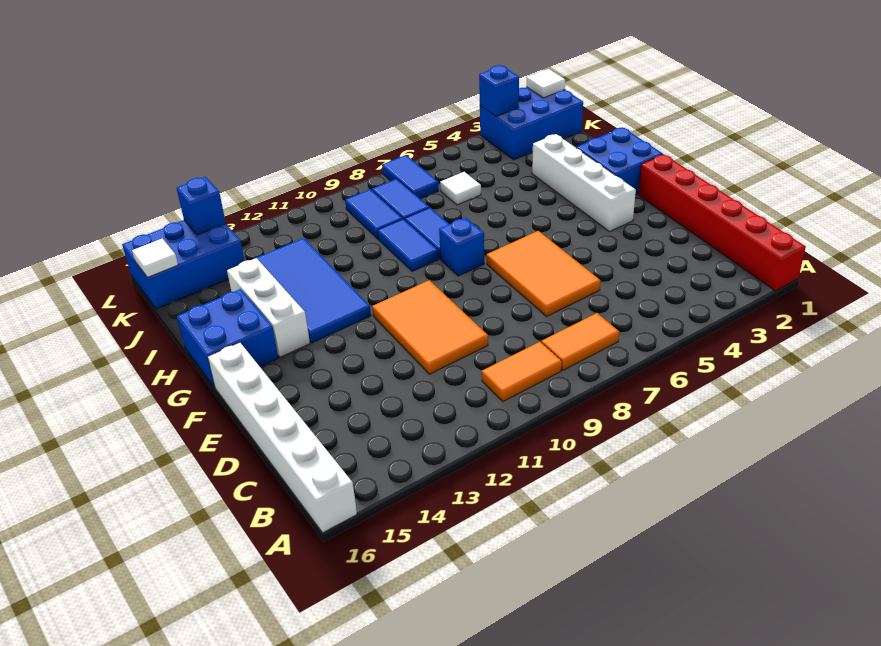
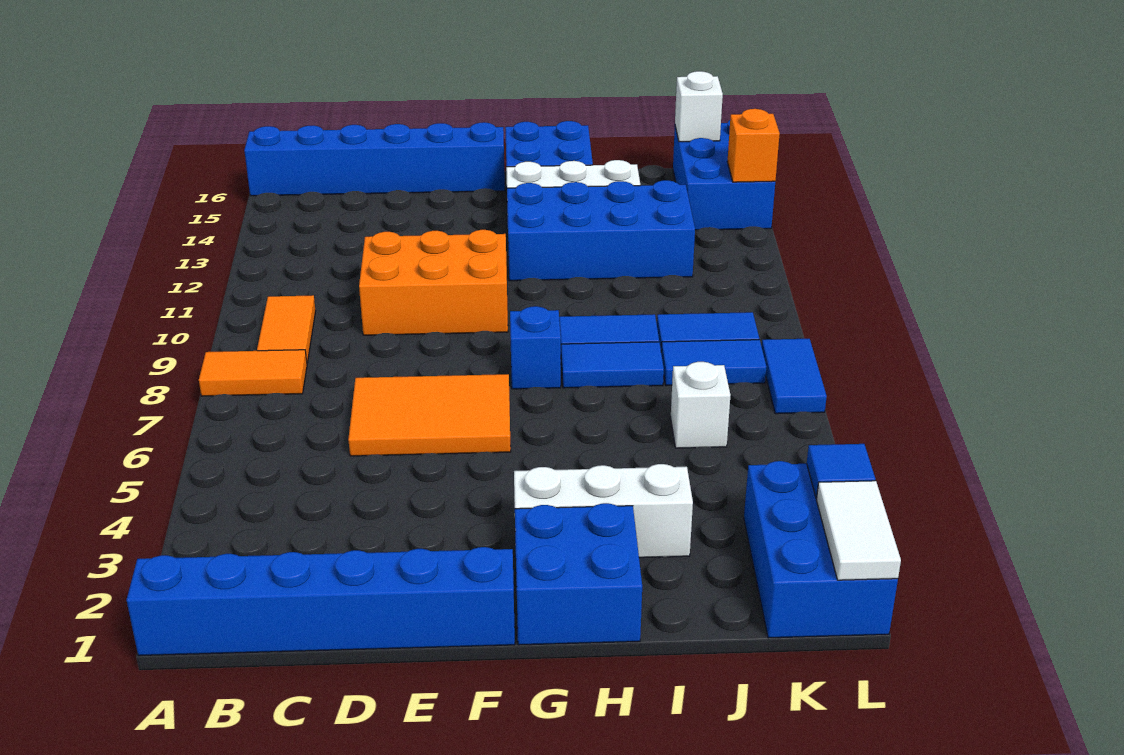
red 1x6 brick [638,154,806,291] -> blue 1x6 brick [126,547,515,656]
white 1x6 brick [208,342,357,533] -> blue 1x6 brick [244,122,505,196]
orange 1x2 tile [541,313,619,370] -> orange 1x2 tile turned to [199,350,307,396]
orange 2x3 tile [372,280,488,374] -> orange 2x3 brick [359,230,508,335]
white 1x4 brick [532,134,636,232] -> white 1x3 brick [514,464,693,558]
blue 2x4 tile [256,238,371,343] -> blue 2x4 brick [507,180,695,281]
white 1x1 tile [440,172,481,205] -> white 1x1 brick [671,362,730,448]
blue 1x2 tile [382,155,439,199] -> blue 1x2 tile turned to [762,339,827,414]
white 1x1 tile [132,238,178,277] -> white 1x1 brick [675,71,723,142]
white 1x1 tile [527,69,565,98] -> white 1x2 tile [816,481,901,580]
blue 1x1 brick [479,65,519,117] -> blue 1x1 tile [807,444,875,499]
blue 1x1 brick [177,177,226,235] -> orange 1x1 brick [727,109,780,182]

